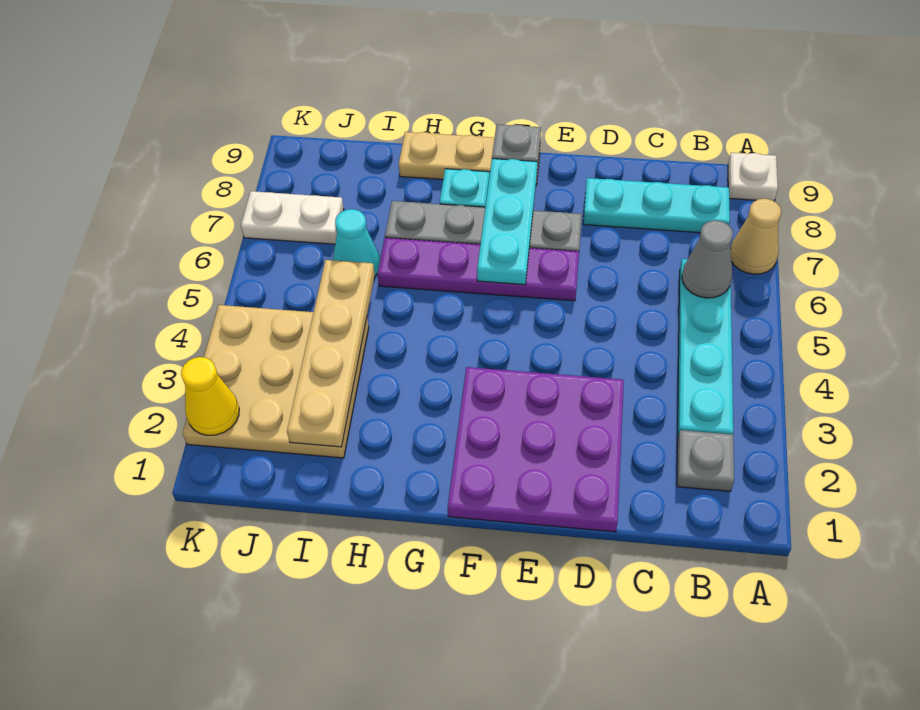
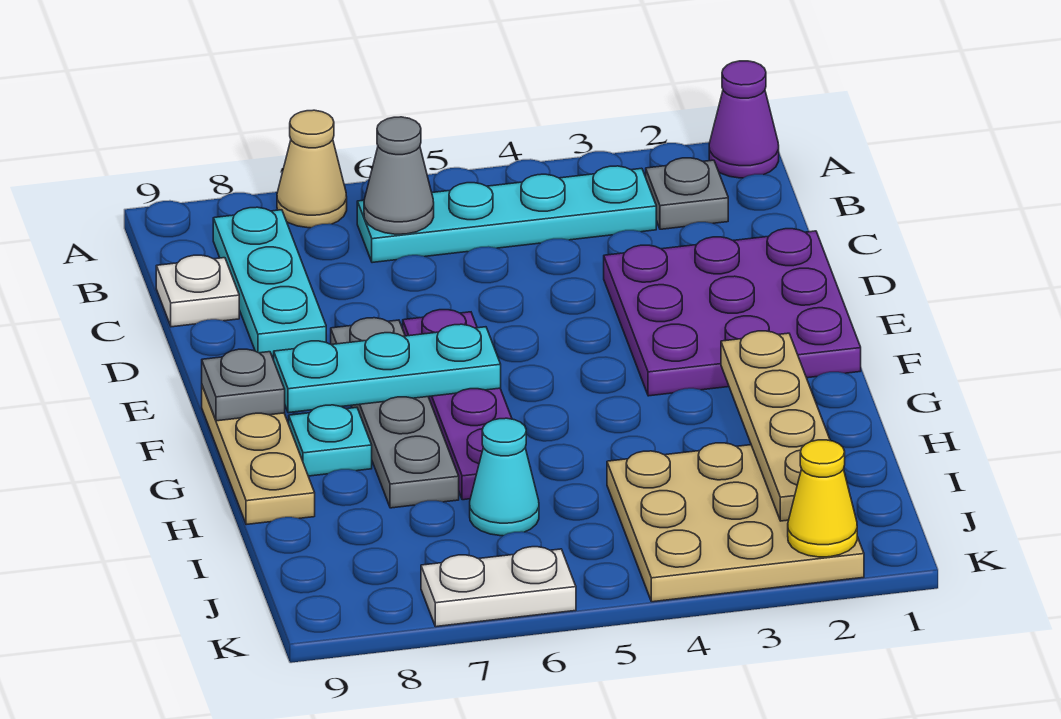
none -> purple 1x1 cone [709,61,779,178]
white 1x1 plate [728,153,778,201] -> white 1x1 plate moved to [156,255,239,327]
tan 1x4 plate [287,260,375,447] -> tan 1x4 plate turned to [721,331,830,521]
white 1x2 plate [241,191,344,244] -> white 1x2 plate turned to [421,547,576,627]

